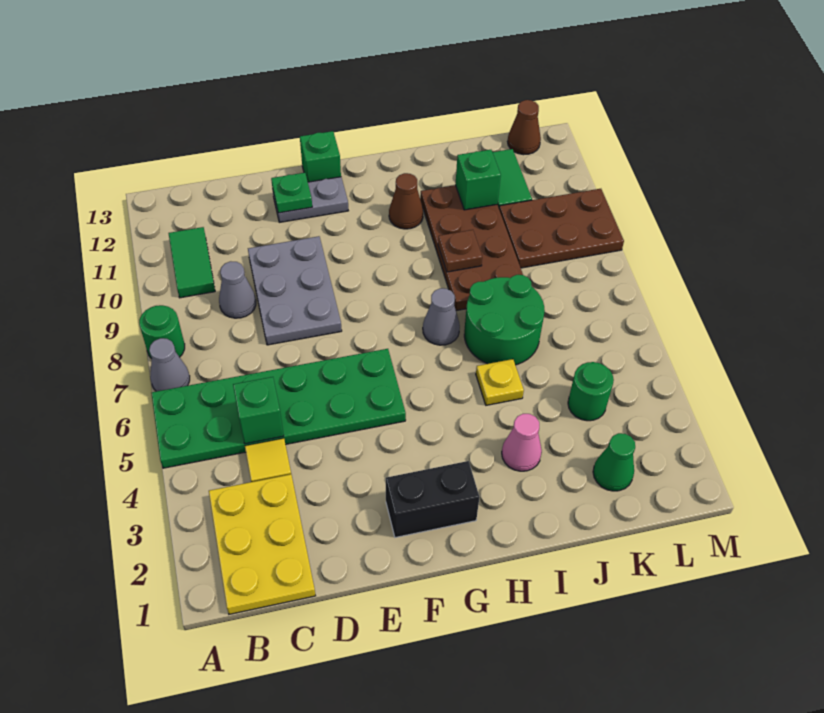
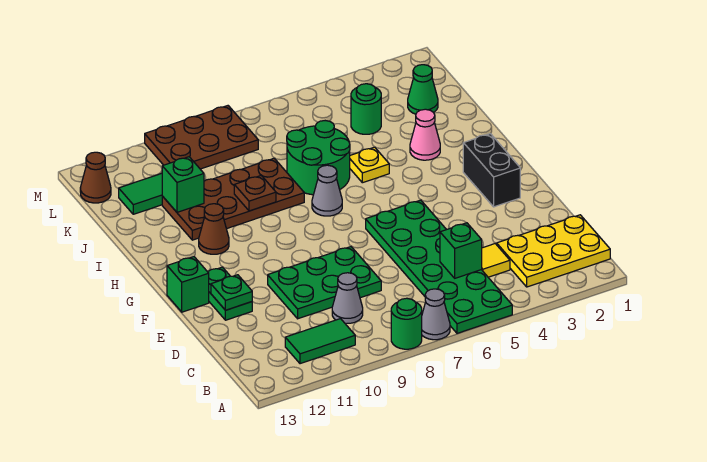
grey 2x3 plate [248,236,342,345] -> green 2x3 plate [268,247,381,319]
grey 1x2 plate [273,177,348,222] -> green 1x2 plate [208,267,252,320]
brown 2x3 plate [499,189,624,268] -> brown 2x3 plate turned to [145,106,258,169]

